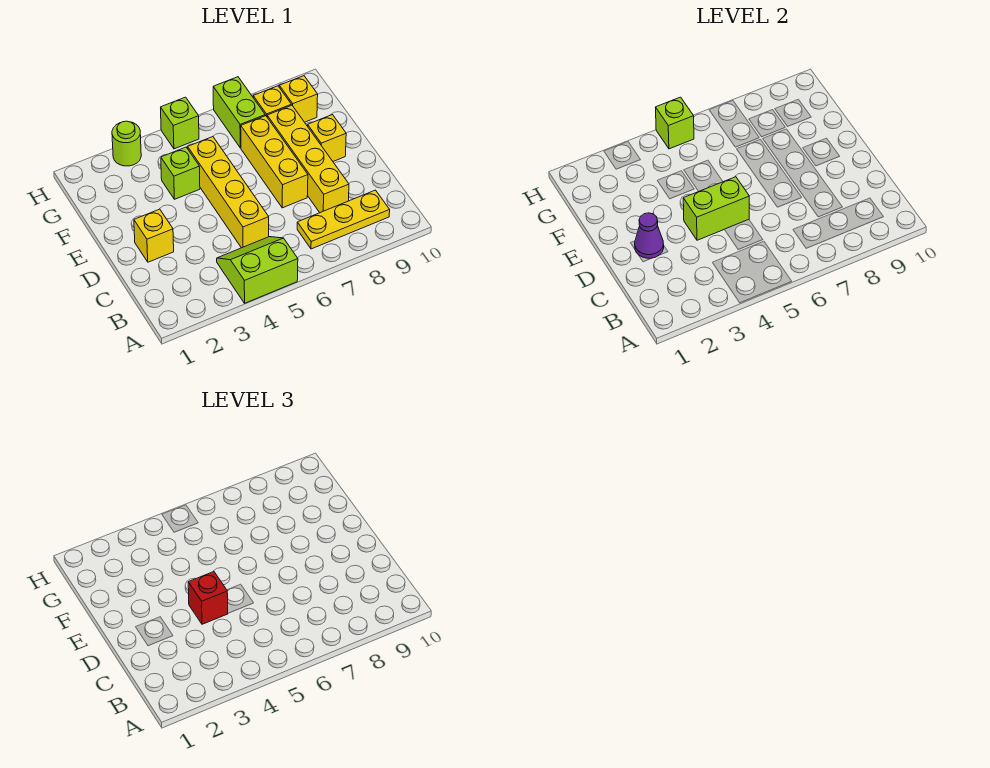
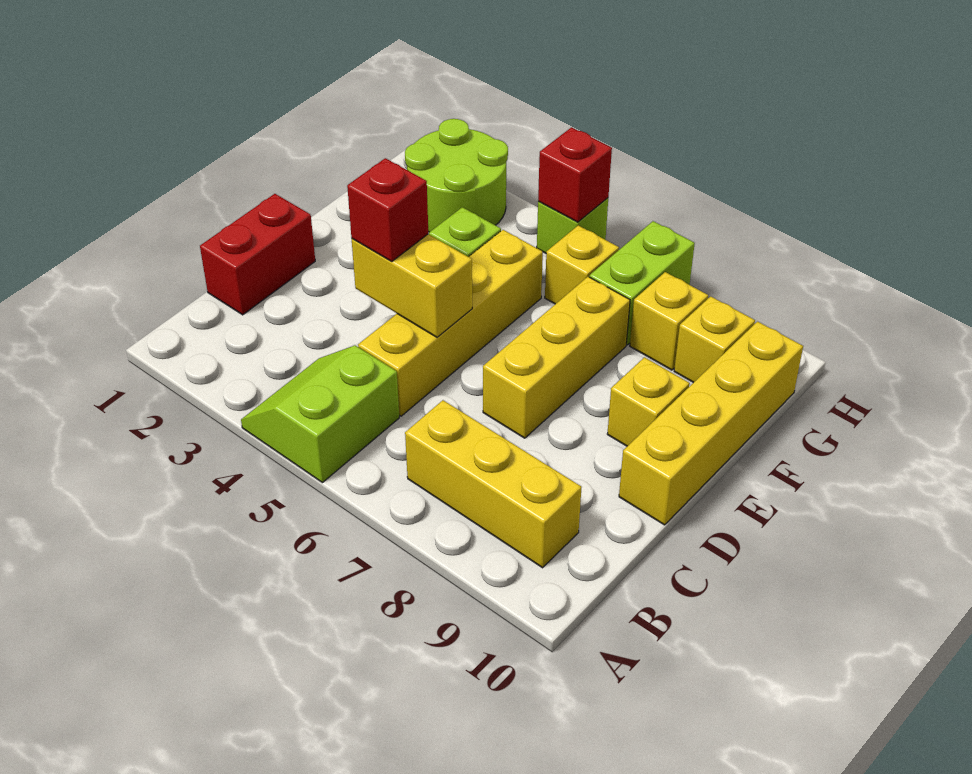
lime 2x2 slope [217,237,298,303] -> lime 2x2 slope turned to [241,345,399,483]
yellow 1x3 plate [297,190,390,249] -> yellow 1x3 brick [405,400,581,568]
none -> red 1x2 brick [200,194,315,315]
yellow 1x4 brick [267,105,349,213] -> yellow 1x4 brick moved to [619,322,803,525]
yellow 1x1 brick [134,209,174,262] -> yellow 1x1 brick moved to [545,225,619,304]
purple 1x1 cone [635,213,664,258] -> none
lime 1x2 brick [683,177,749,240] -> yellow 1x2 brick [352,234,472,337]
lime 1x1 round brick [112,121,141,166] -> lime 2x2 round brick [405,119,508,232]
lime 1x1 brick [656,97,694,149] -> red 1x1 brick [538,127,612,222]

